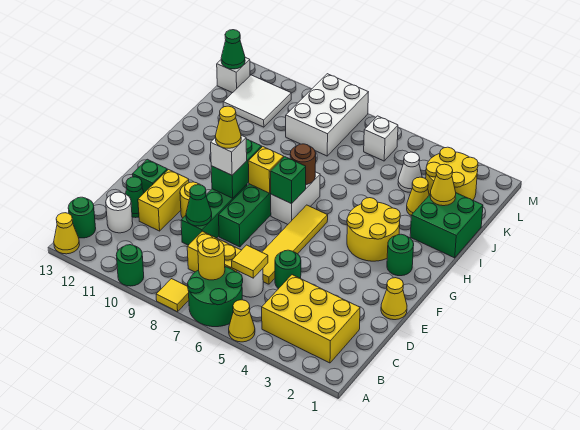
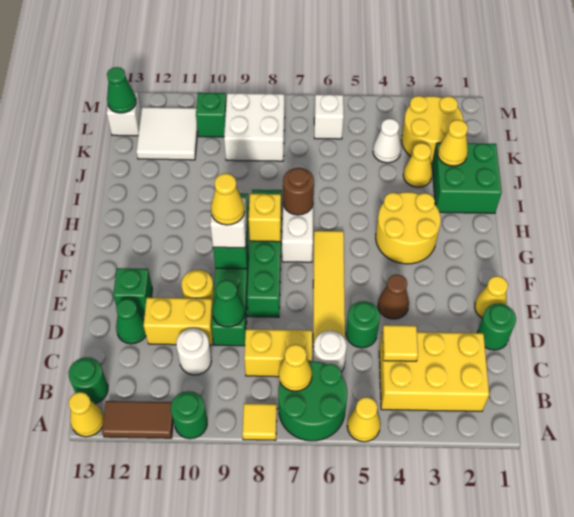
none -> brown 1x2 tile [102,401,173,438]
yellow 1x1 round brick [198,238,225,280] -> yellow 1x1 cone [279,344,312,391]
yellow 1x1 tile [232,245,268,278] -> yellow 1x1 tile moved to [382,325,418,361]
white 1x1 round brick [106,192,133,233] -> white 1x1 round brick moved to [176,328,211,375]
yellow 1x2 brick [138,170,189,231] -> yellow 1x2 brick turned to [144,298,213,345]
none -> brown 1x1 cone [378,274,409,319]
green 1x1 round brick [387,234,414,276] -> green 1x1 round brick moved to [477,304,516,350]
green 1x1 brick [270,157,306,204] -> green 1x1 brick moved to [196,93,226,137]
white 2x3 brick [286,74,368,156] -> white 2x2 brick [224,93,285,161]

